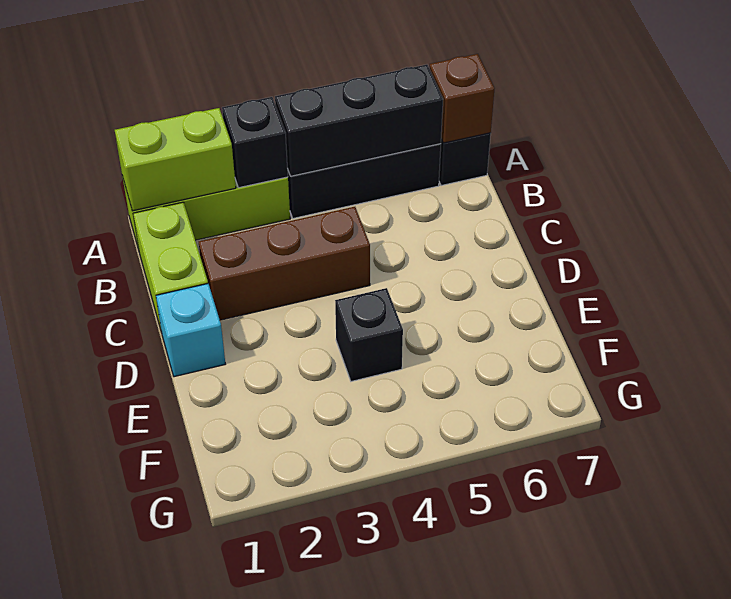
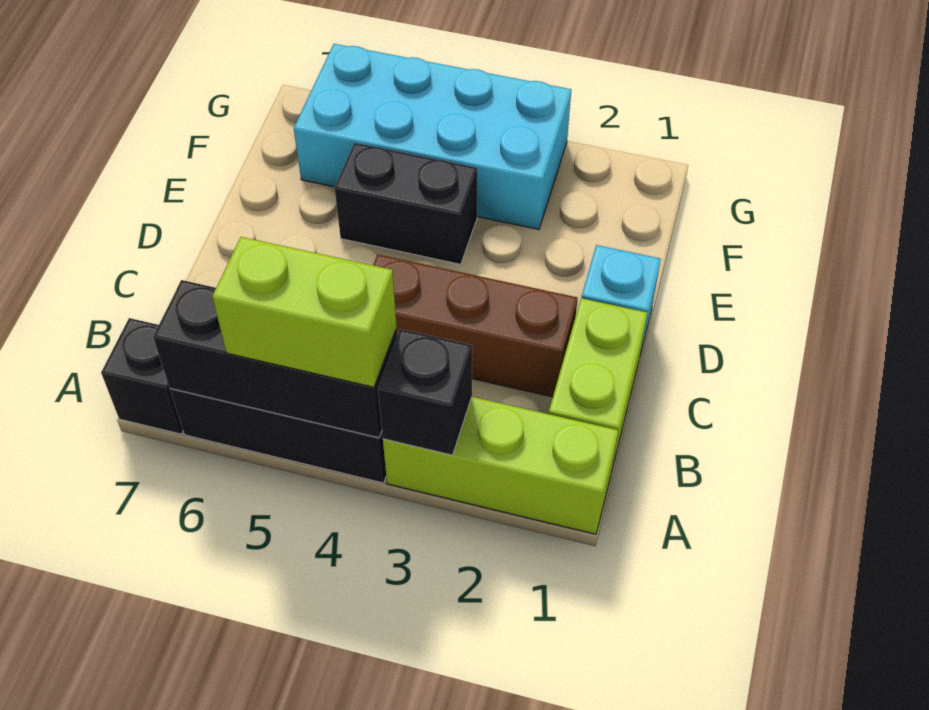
lime 1x2 brick [115,108,236,211] -> lime 1x2 brick moved to [212,237,397,387]
brown 1x1 brick [430,54,495,143] -> none
black 1x1 brick [335,288,403,381] -> black 1x2 brick [335,143,477,264]
none -> cyan 2x4 brick [294,44,571,229]

